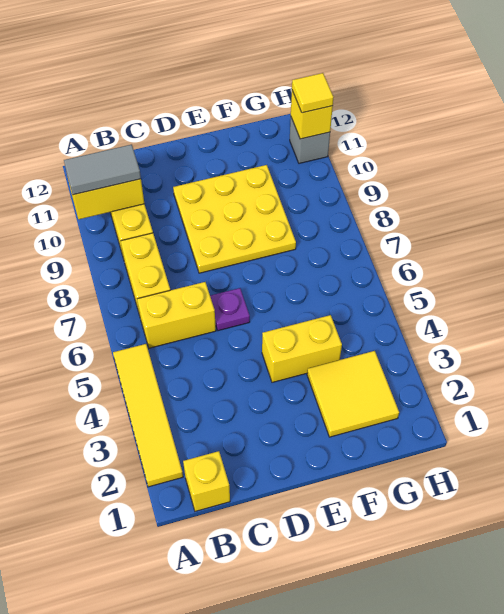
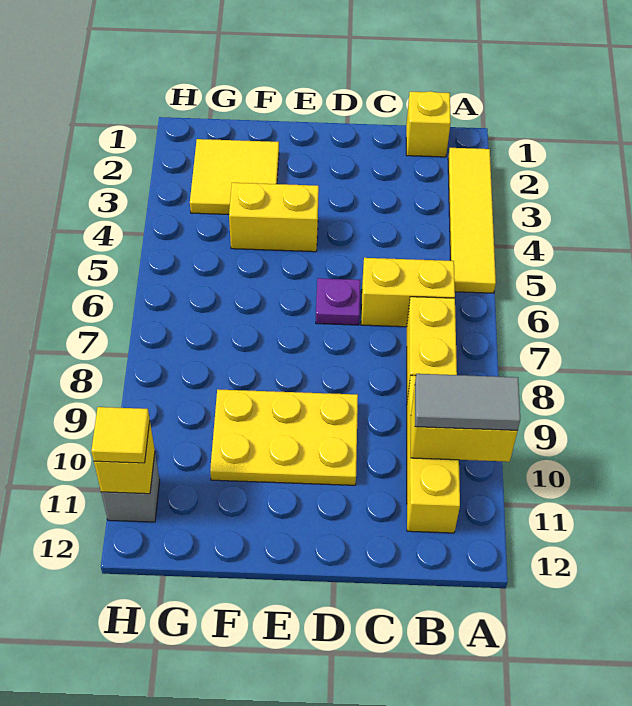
yellow 3x3 plate [173,165,296,273] -> yellow 2x3 plate [210,389,358,485]

